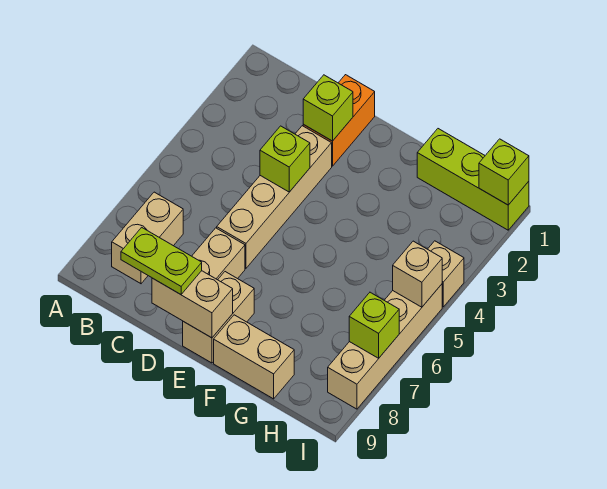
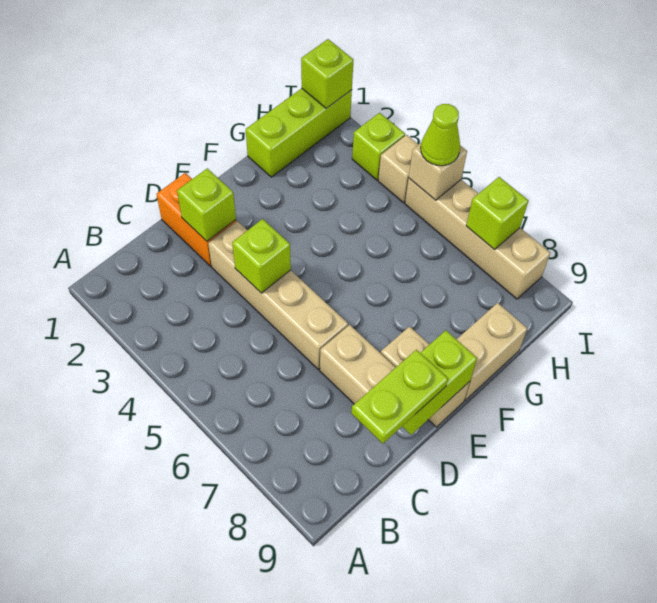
tan 1x2 brick [112,192,183,284] -> none
tan 1x2 brick [152,271,233,338] -> lime 1x2 brick [402,330,477,435]
none -> lime 1x1 brick [352,113,405,180]
none -> lime 1x1 cone [421,104,460,166]

